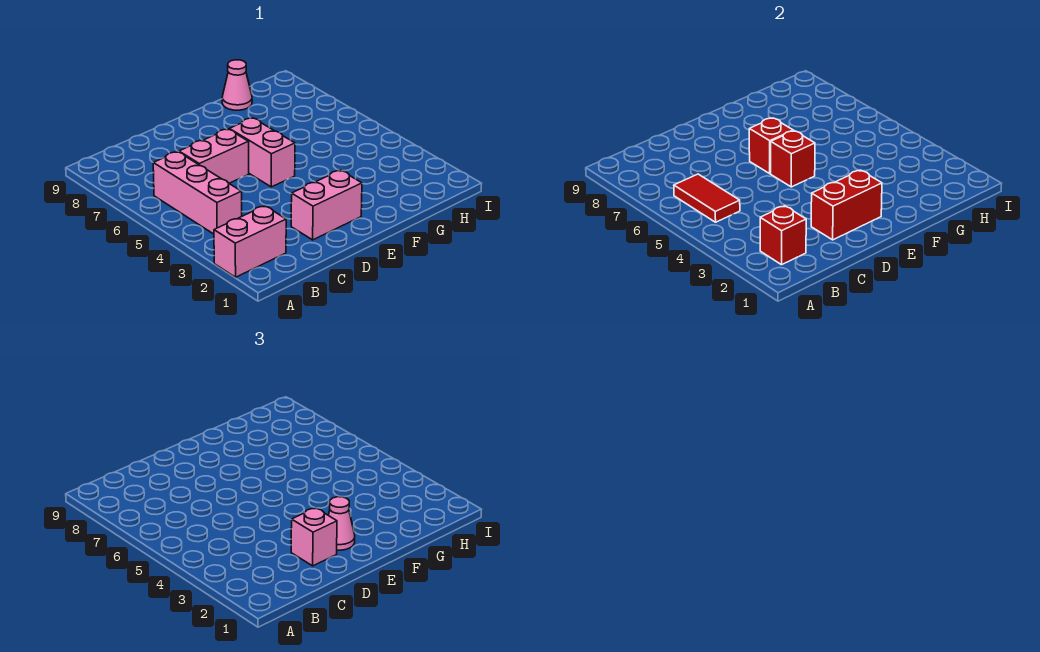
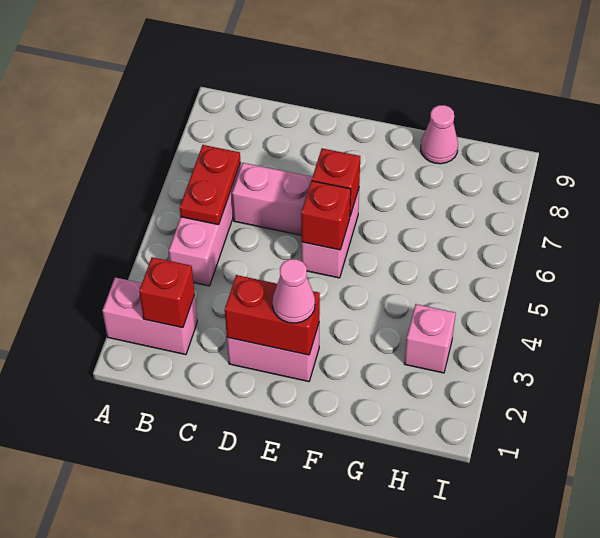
red 1x2 tile [674,174,740,222] -> red 1x2 plate [180,145,240,225]
pink 1x1 brick [291,508,337,566] -> pink 1x1 brick moved to [404,304,456,373]

